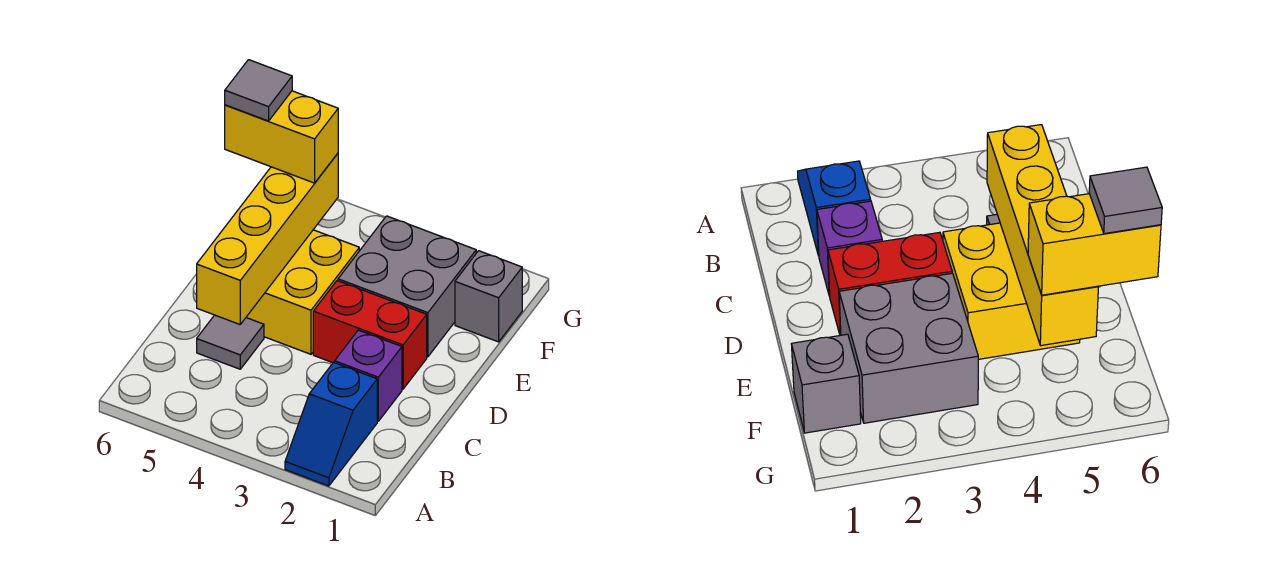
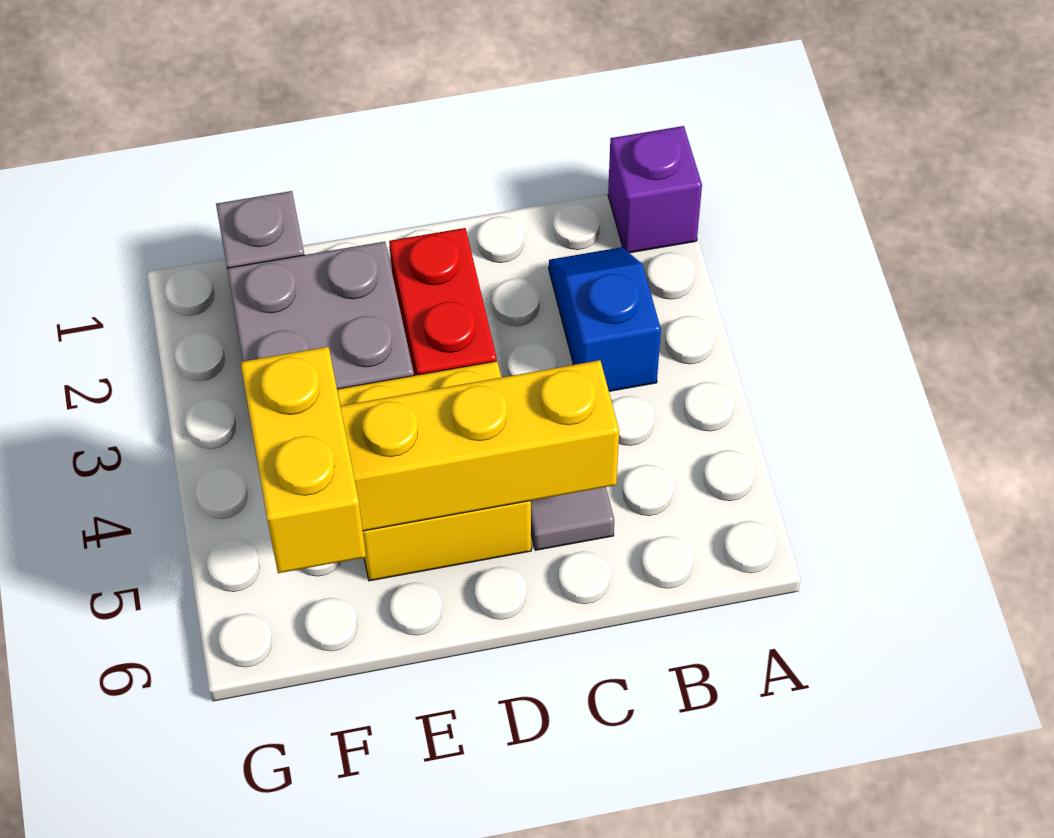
blue 1x2 slope [285,362,377,486] -> blue 1x2 slope turned to [549,247,661,391]
purple 1x1 brick [335,330,402,421] -> purple 1x1 brick moved to [608,126,702,253]
grey 1x1 tile [225,60,292,121] -> none

